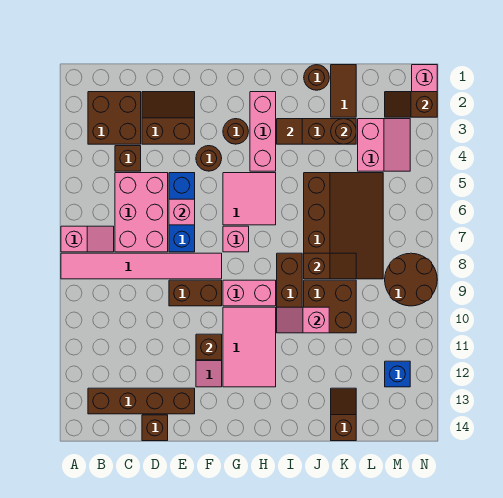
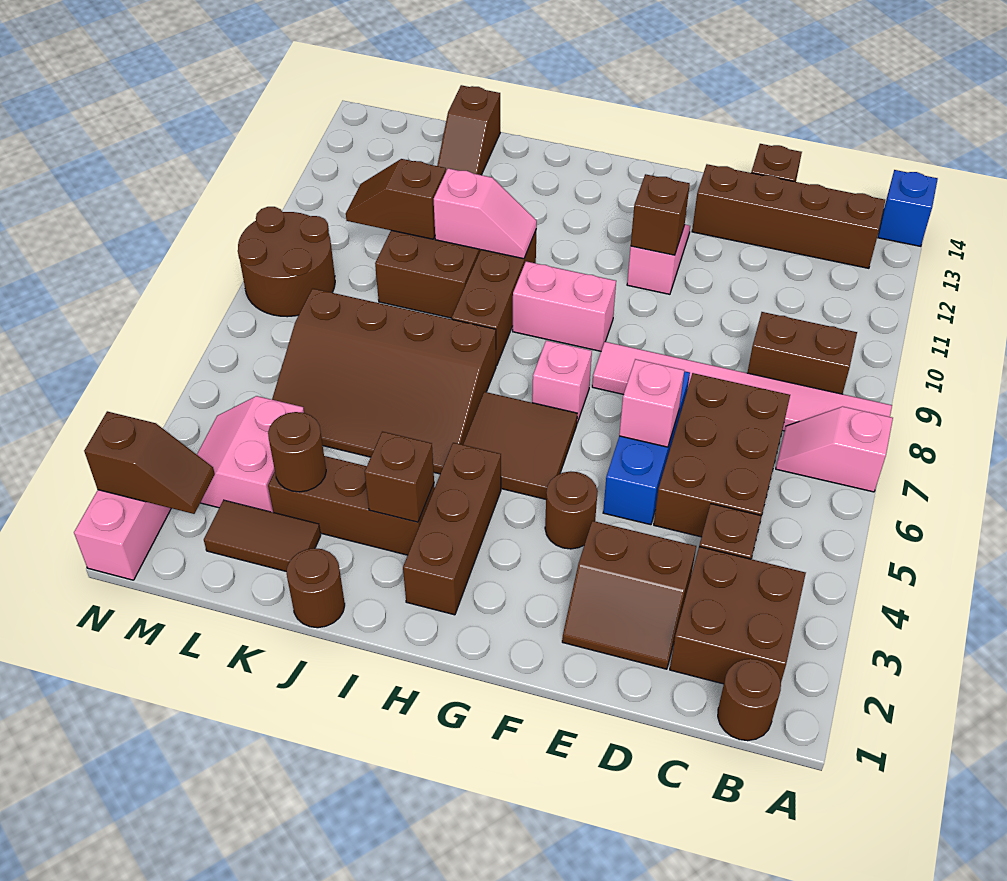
pink 2x3 brick [115,173,168,252] -> brown 2x3 brick [654,373,790,537]
brown 1x2 brick [169,280,222,306] -> brown 1x2 brick moved to [747,312,857,394]
brown 1x1 round brick [223,119,249,144] -> brown 1x1 round brick moved to [718,659,781,741]
pink 2x2 tile [223,173,276,225] -> brown 2x2 tile [463,392,577,499]
pink 2x3 tile [223,307,276,387] -> none
pink 1x3 brick [250,92,276,171] -> brown 1x3 brick [403,443,501,615]
brown 1x1 tile [277,119,302,144] -> brown 1x1 brick [365,432,434,522]
brown 3x4 slope [304,173,383,279] -> brown 3x4 slope turned to [272,288,496,474]
brown 1x2 slope [304,253,356,279] -> brown 1x2 slope moved to [346,159,446,239]
brown 1x2 tile [331,65,356,117] -> brown 1x2 tile turned to [204,500,321,571]
blue 1x1 brick [385,361,410,387] -> blue 1x1 brick moved to [878,170,938,246]

